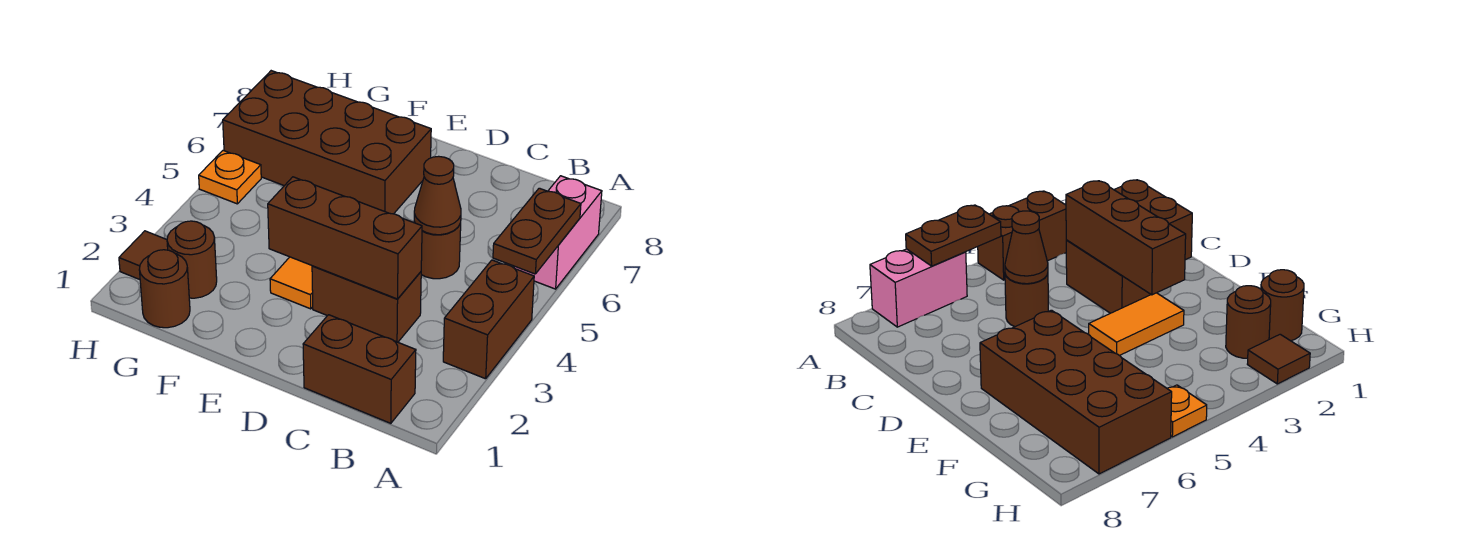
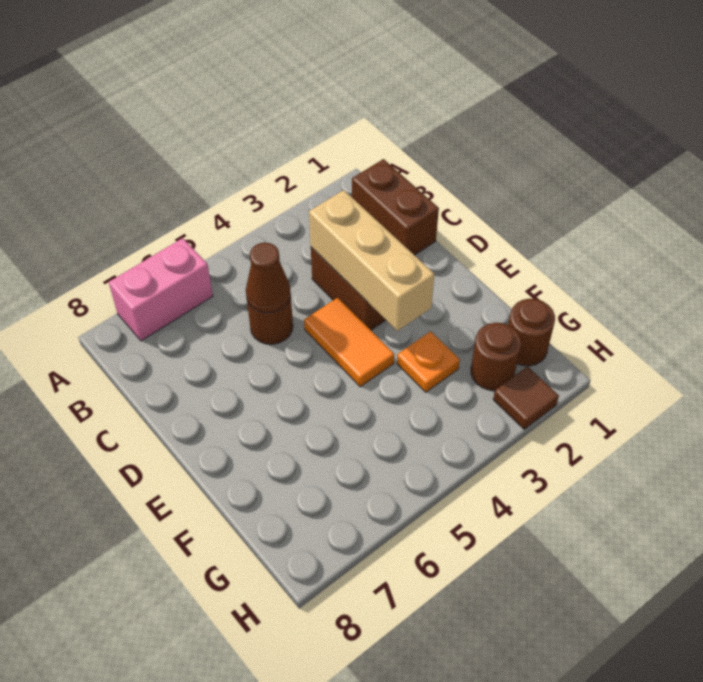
brown 1x2 brick [443,260,534,379] -> none
brown 1x2 plate [493,188,581,274] -> none
brown 1x3 brick [268,177,422,299] -> tan 1x3 brick [309,190,435,331]
orange 1x2 tile [270,257,313,309] -> orange 1x2 tile turned to [304,298,394,387]
brown 2x4 brick [223,71,431,214] -> none
orange 1x1 plate [199,151,261,204] -> orange 1x1 plate moved to [397,331,460,392]

